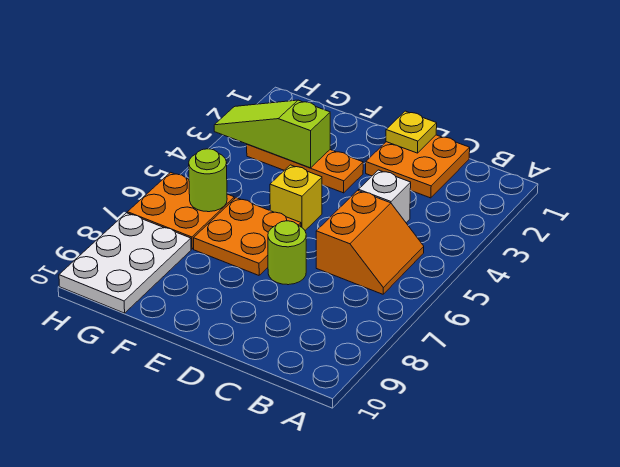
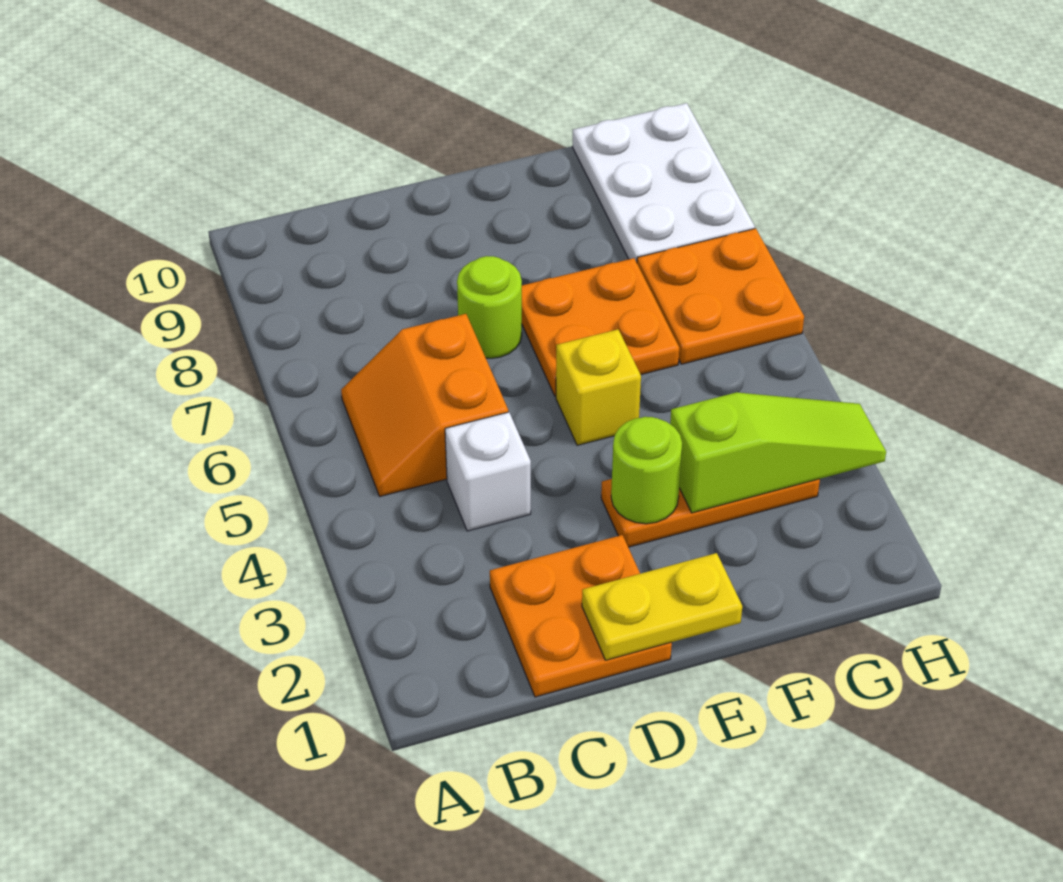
yellow 1x1 plate [386,111,437,153] -> yellow 1x2 plate [582,553,742,660]
lime 1x1 round brick [189,149,227,212] -> lime 1x1 round brick moved to [611,417,682,524]

